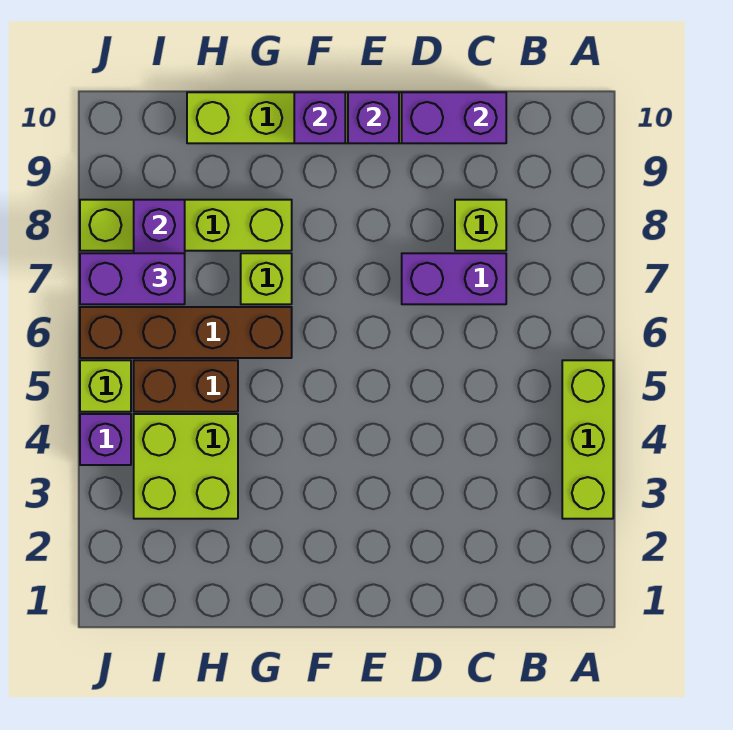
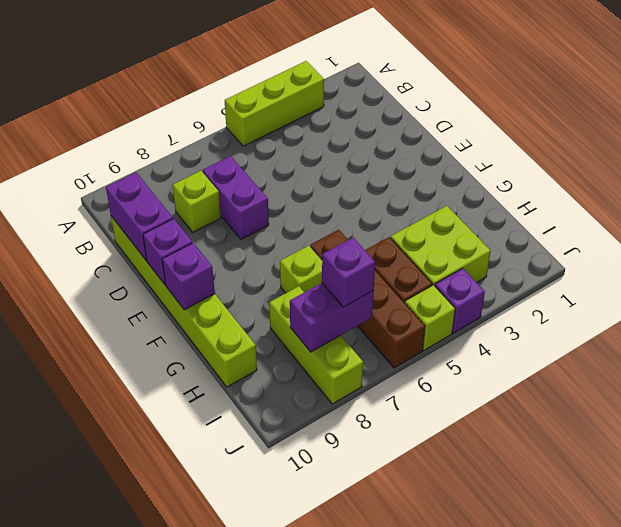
lime 1x4 brick [80,200,292,251] -> lime 1x3 brick [269,286,363,404]
purple 1x2 brick [80,253,185,304] -> purple 1x1 brick [322,238,375,307]

